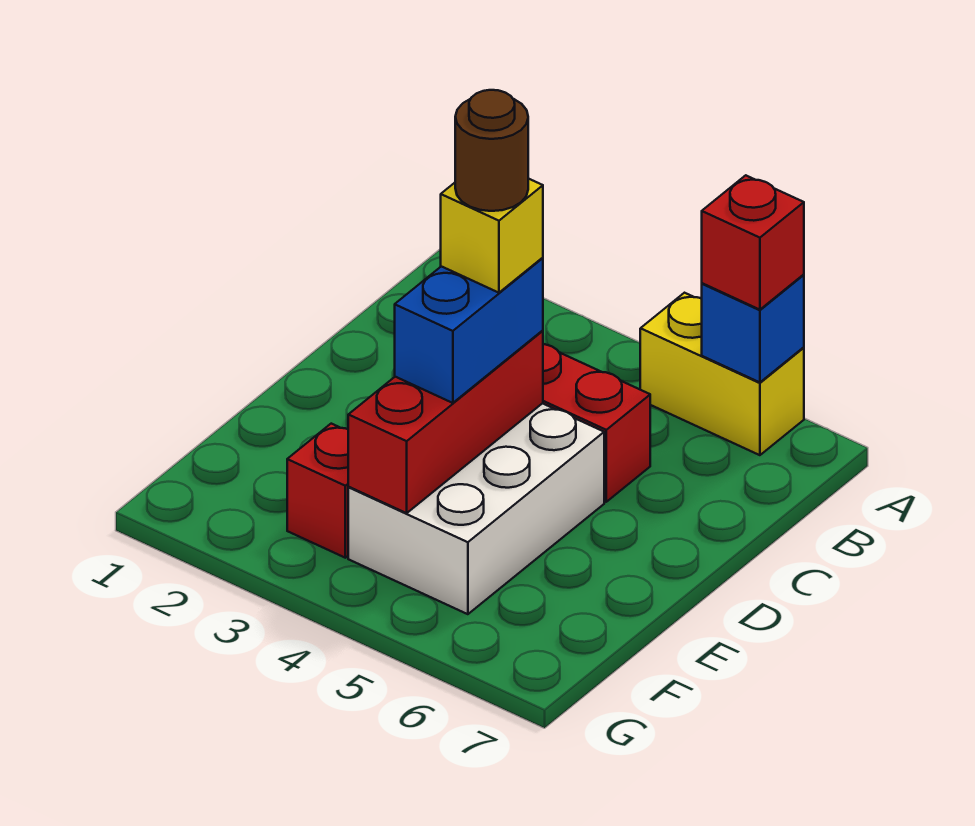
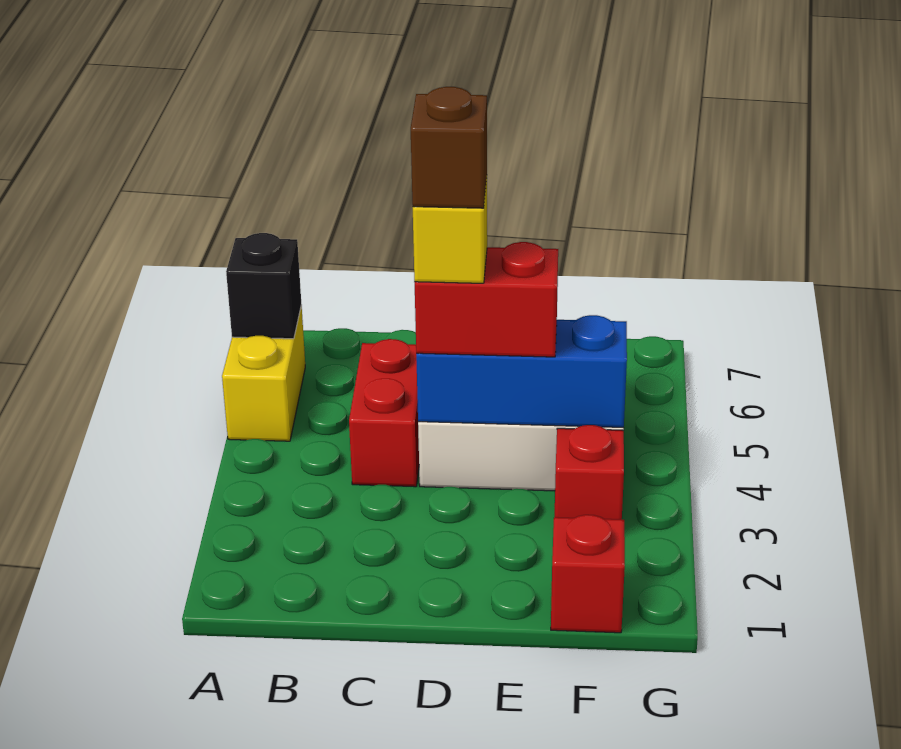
blue 1x1 brick [702,275,804,382] -> black 1x1 brick [226,233,301,339]
red 1x1 brick [702,175,804,310] -> red 1x1 brick moved to [551,515,625,633]
red 1x3 brick [348,331,543,513] -> blue 1x3 brick [416,315,627,428]
blue 1x2 brick [395,258,543,403] -> red 1x2 brick [415,242,558,357]
brown 1x1 round brick [455,90,528,211] -> brown 1x1 brick [411,87,487,208]

